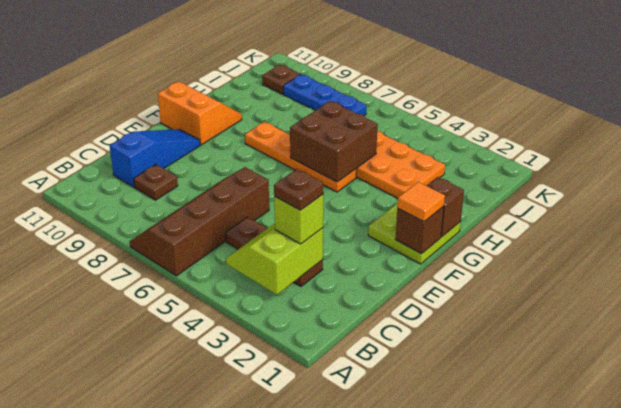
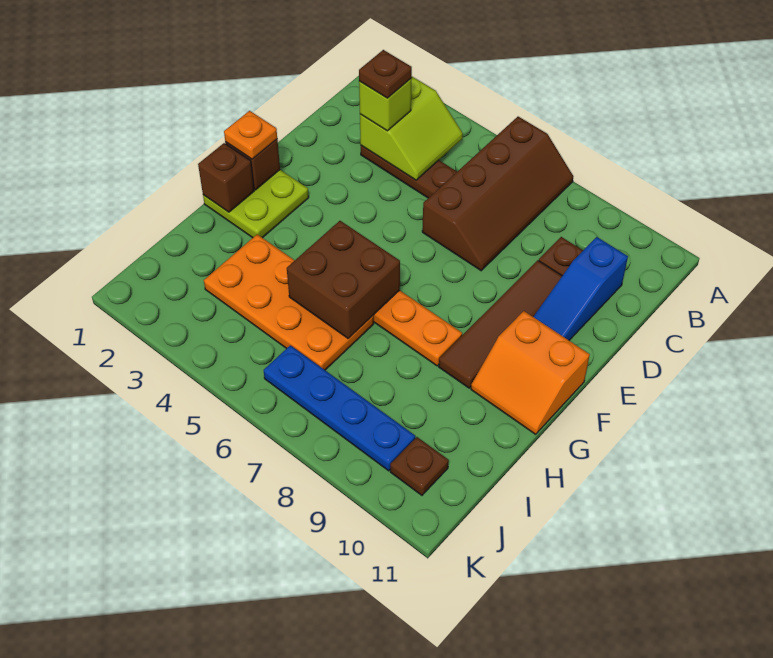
none -> brown 1x4 tile [439,260,562,388]
orange 1x1 tile [397,182,445,222] -> orange 1x1 plate [224,111,277,159]
blue 1x3 plate [283,74,367,116] -> blue 1x4 plate [264,345,415,471]

